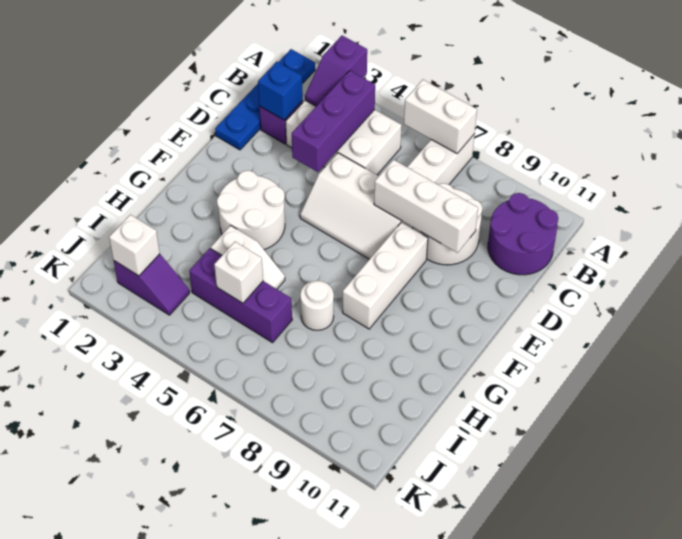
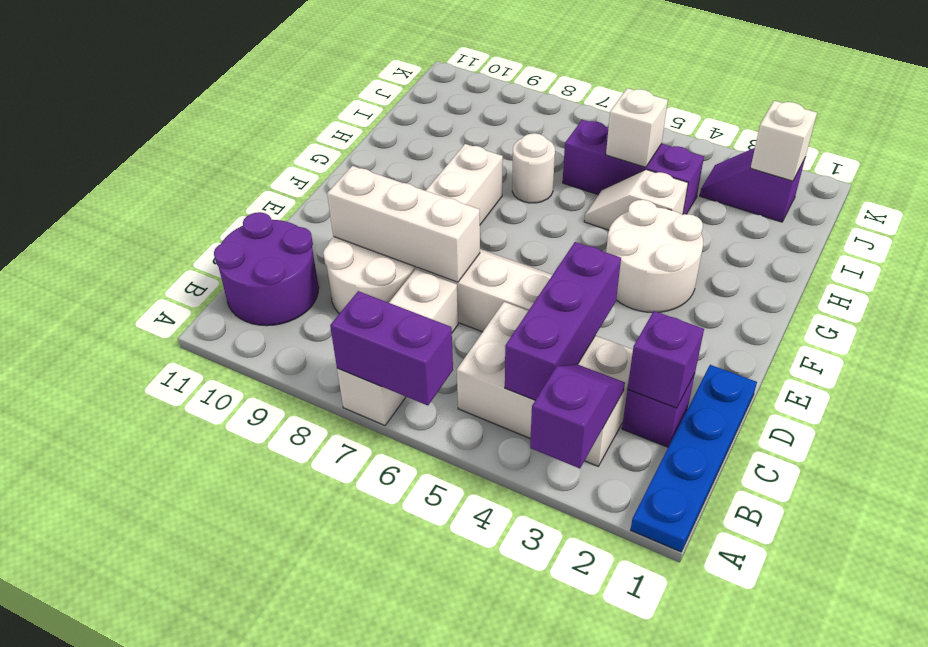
white 1x2 brick [404,80,477,153] -> purple 1x2 brick [330,291,453,405]
blue 1x1 brick [258,62,303,120] -> purple 1x1 brick [628,311,704,408]

